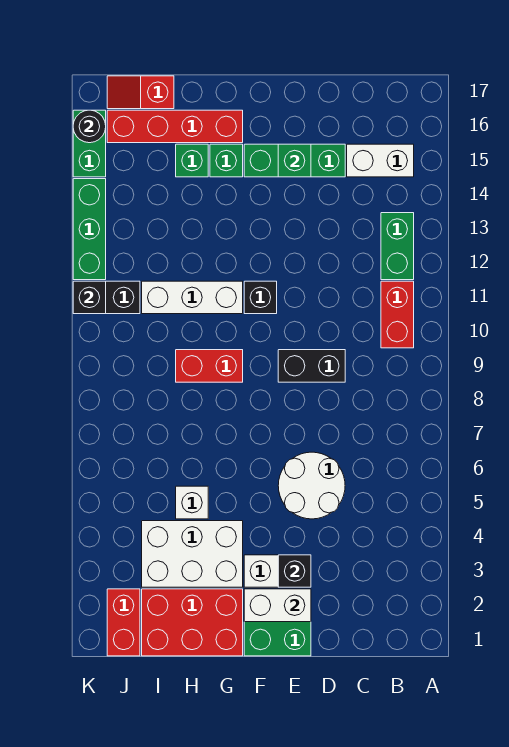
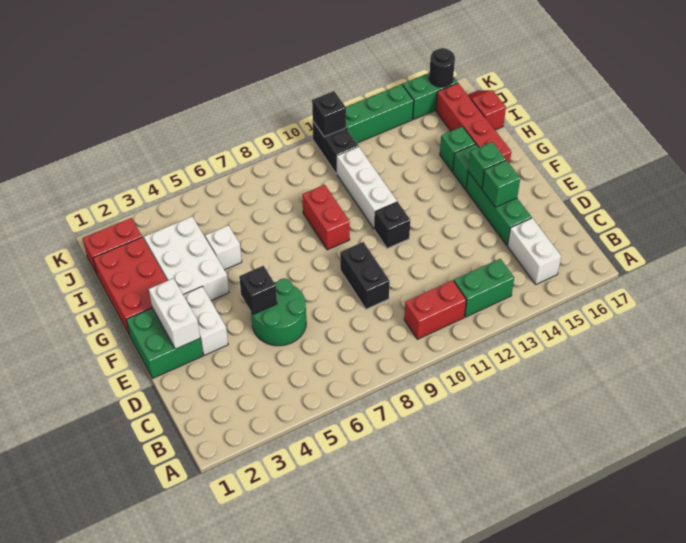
white 2x2 round brick [278,452,345,519] -> green 2x2 round brick [251,278,306,346]
black 1x1 brick [278,555,311,587] -> black 1x1 brick moved to [239,266,277,315]
none -> green 1x1 brick [468,142,506,188]

